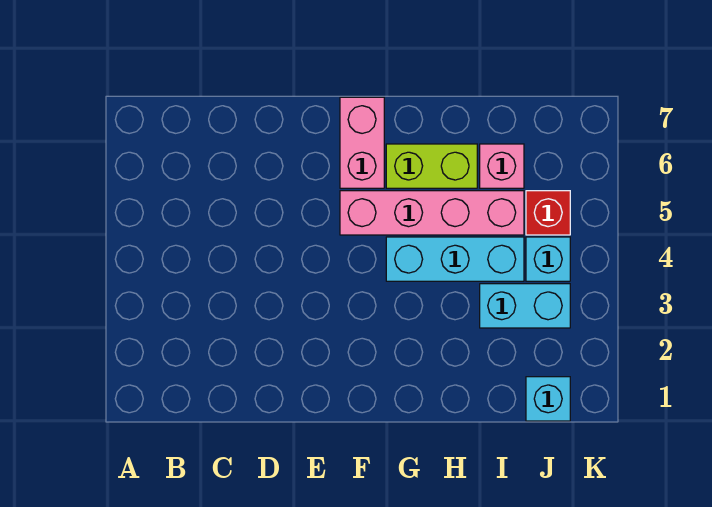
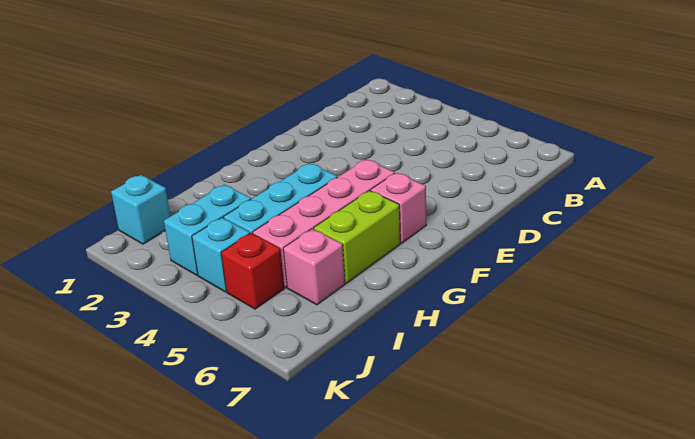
pink 1x2 brick [340,97,384,188] -> pink 1x1 brick [370,173,426,243]

